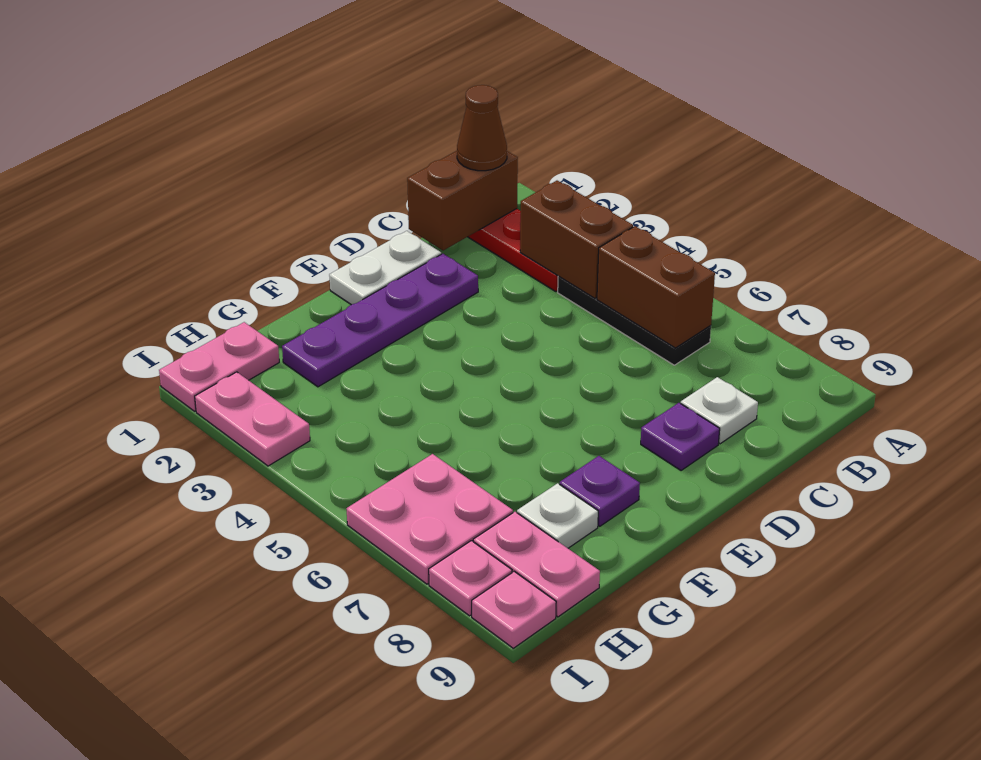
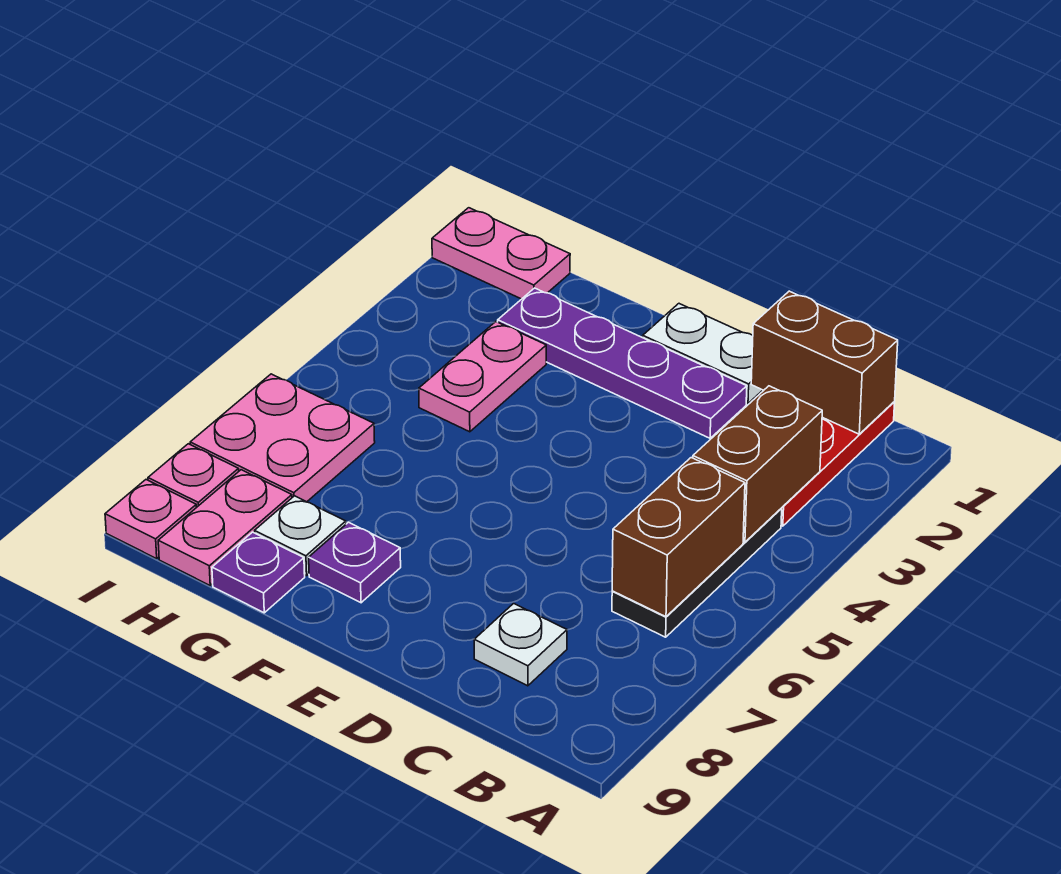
brown 1x1 cone [457,85,507,171] -> none
purple 1x1 plate [641,403,720,471] -> purple 1x1 plate moved to [212,532,305,613]
pink 1x2 plate [195,372,310,466] -> pink 1x2 plate moved to [419,322,546,432]

